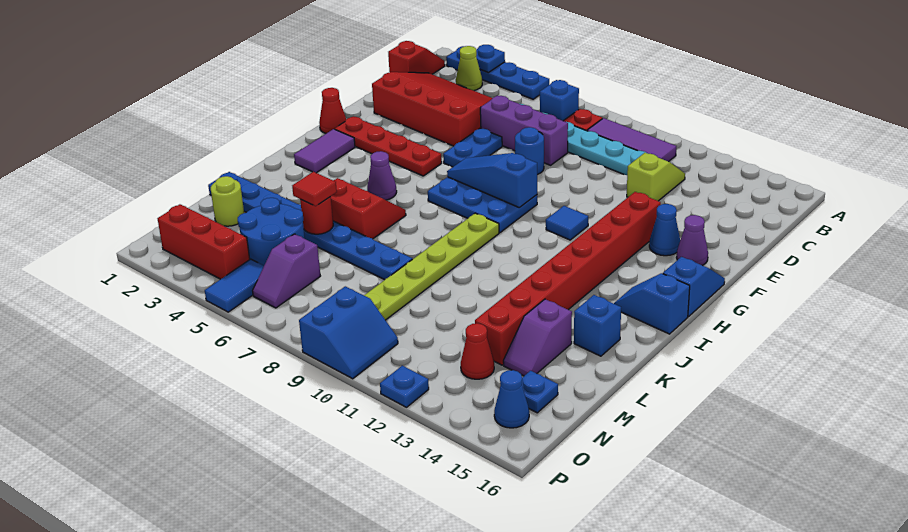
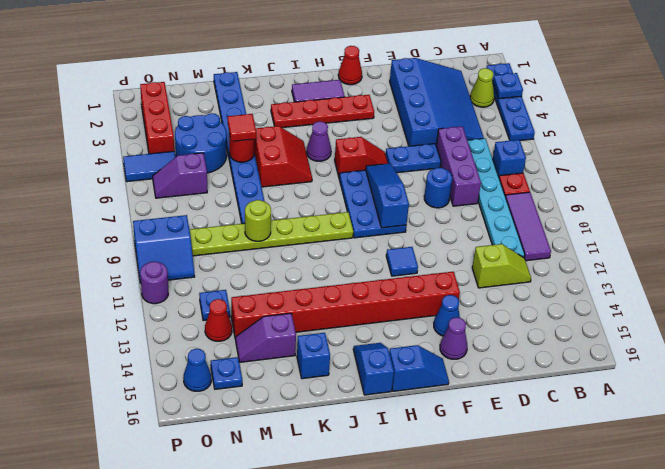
red 1x2 slope [388,41,445,74] -> red 1x2 slope moved to [335,137,388,178]
red 3x4 slope [372,72,492,146] -> blue 3x4 slope [390,58,484,146]
red 1x4 plate [335,116,442,176] -> red 1x4 plate turned to [271,95,374,128]
lime 1x1 round brick [211,176,244,226] -> lime 1x1 round brick moved to [245,200,271,241]
none -> purple 1x1 round brick [140,262,168,304]
blue 1x1 plate [380,366,429,407] -> blue 1x1 plate moved to [199,290,230,321]

